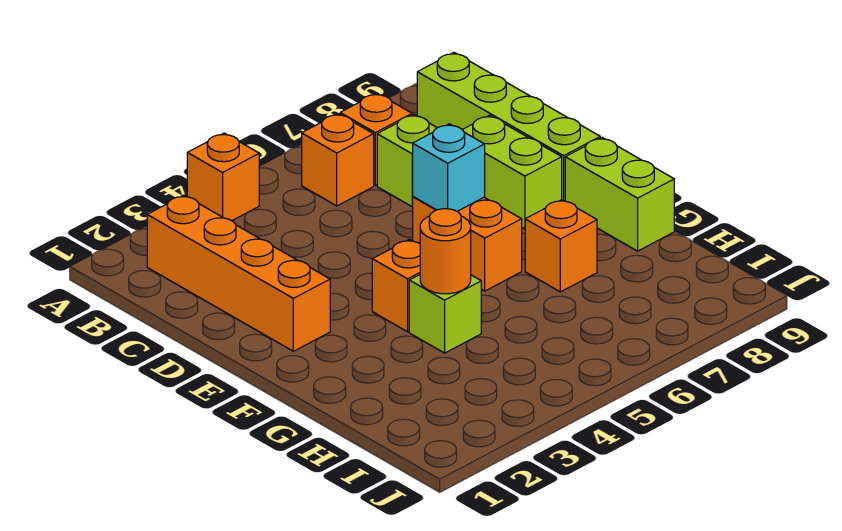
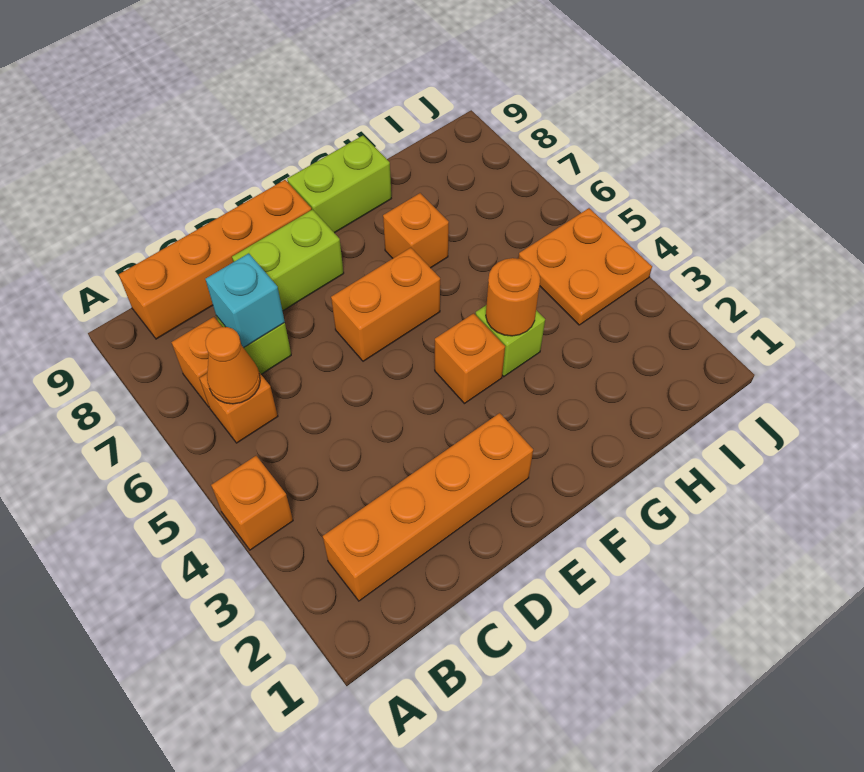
none -> orange 1x1 cone [205,327,260,404]
lime 1x4 brick [417,53,600,201] -> orange 1x4 brick [119,180,312,339]
cyan 1x1 brick [413,124,485,211] -> cyan 1x1 brick moved to [206,253,285,348]
none -> orange 2x2 plate [518,208,652,325]

